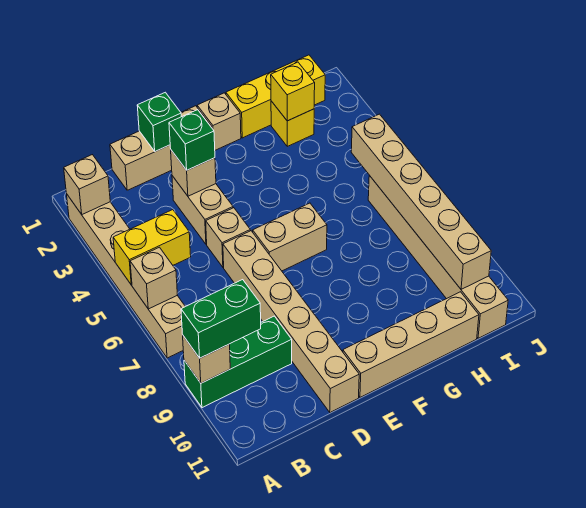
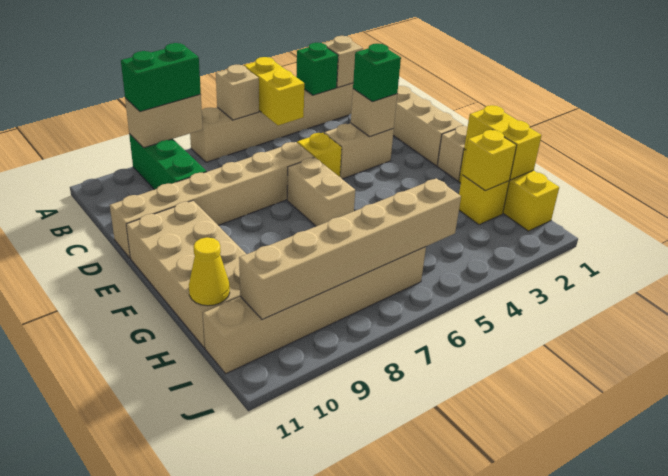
tan 1x1 brick [183,336,230,383] -> tan 1x2 brick [125,94,203,148]
green 1x2 brick [181,280,261,358] -> green 1x2 brick turned to [121,43,201,111]
green 1x1 brick [137,92,181,151] -> green 1x1 brick moved to [296,43,338,95]
tan 1x1 brick [206,208,250,267] -> yellow 1x1 brick [297,133,342,177]
tan 1x4 brick [343,292,479,397] -> tan 2x4 brick [126,201,246,348]
none -> yellow 1x2 brick [464,105,542,180]
none -> yellow 1x1 cone [189,237,230,306]

